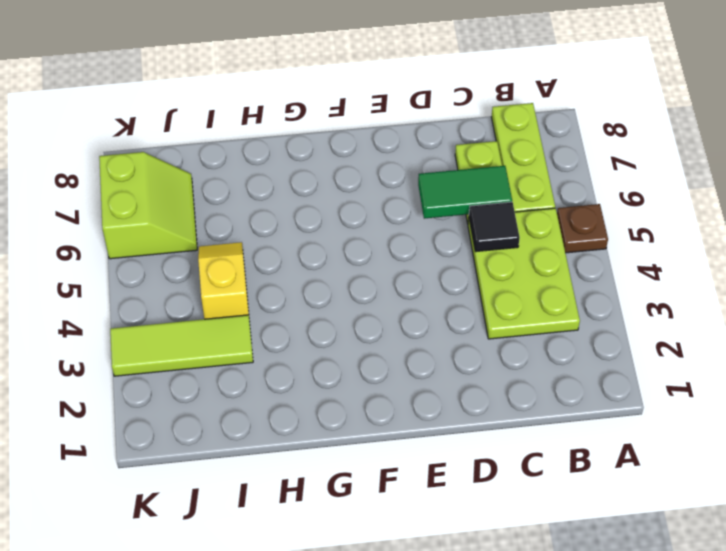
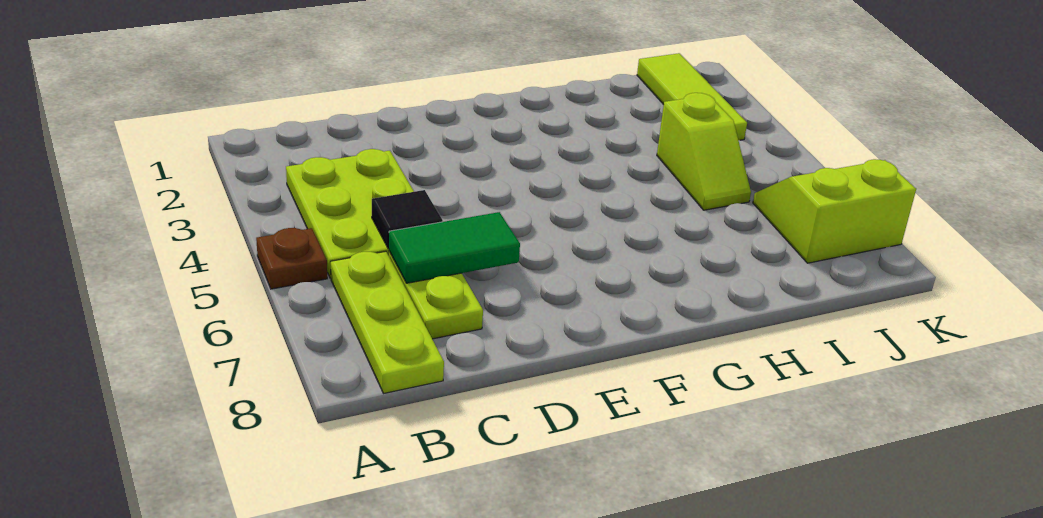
lime 1x3 tile [110,315,253,376] -> lime 1x3 tile turned to [637,53,747,140]
yellow 1x2 slope [198,242,249,319] -> lime 1x2 slope [657,93,751,210]
lime 2x2 slope [99,152,197,259] -> lime 2x2 slope turned to [753,159,916,263]

